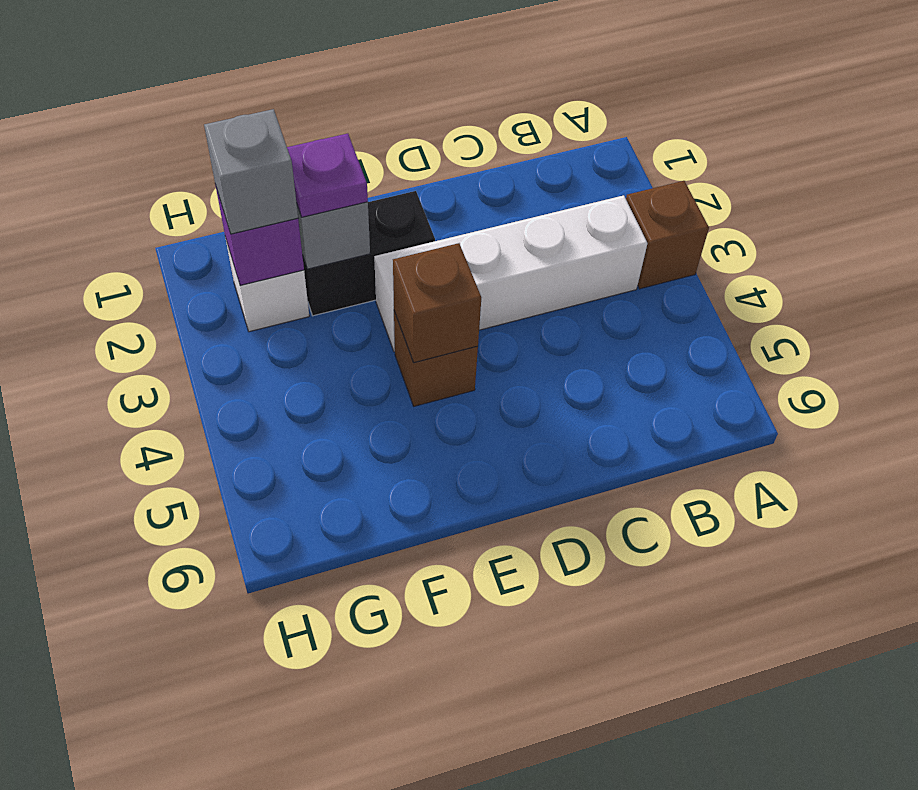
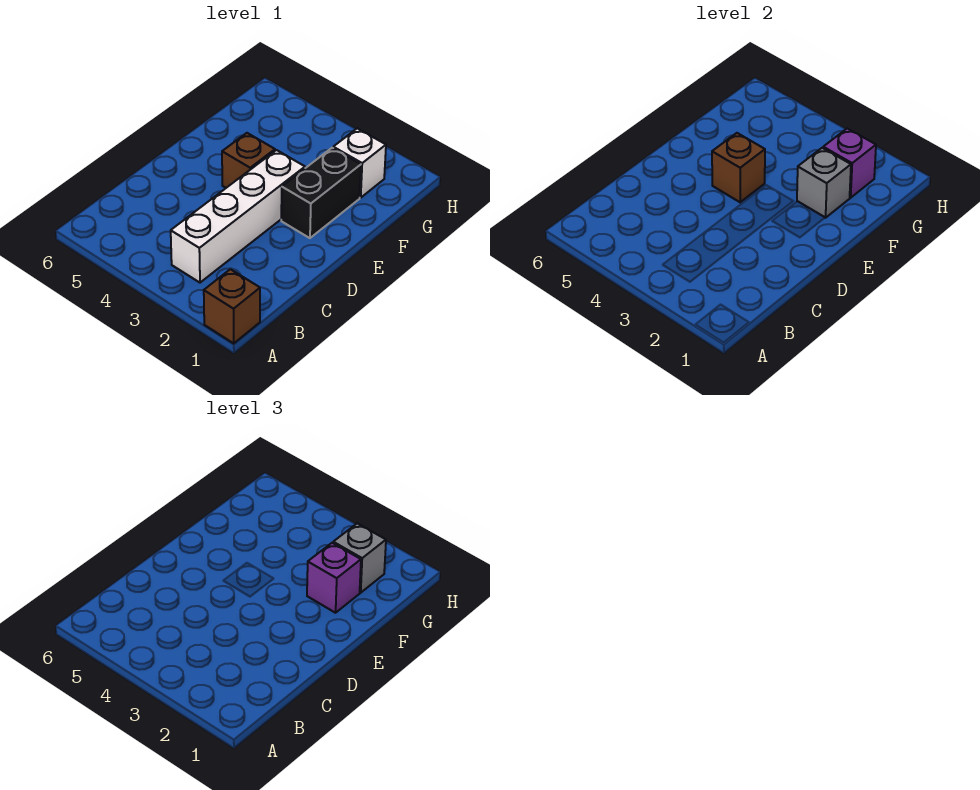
brown 1x1 brick [626,181,709,289] -> brown 1x1 brick moved to [204,269,260,343]
purple 1x1 plate [287,134,368,217] -> purple 1x1 brick [307,543,361,613]

